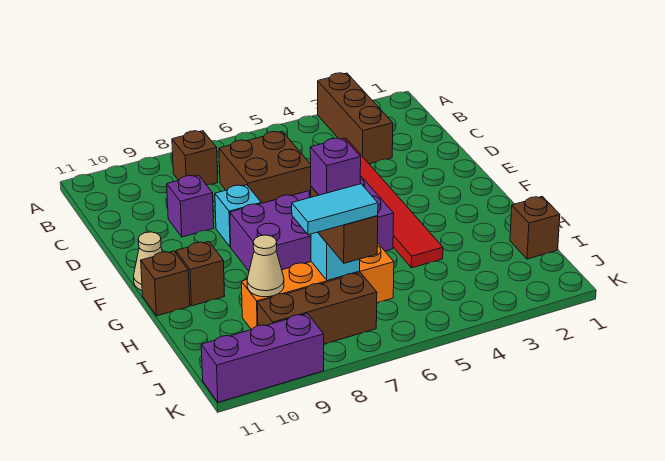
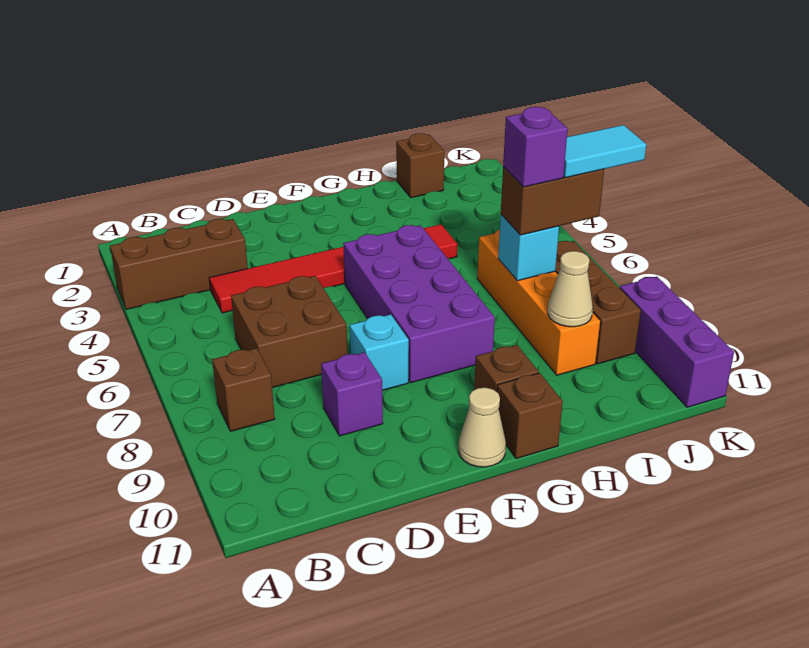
cyan 1x2 tile [292,184,378,235] -> cyan 1x2 tile turned to [564,125,646,178]

